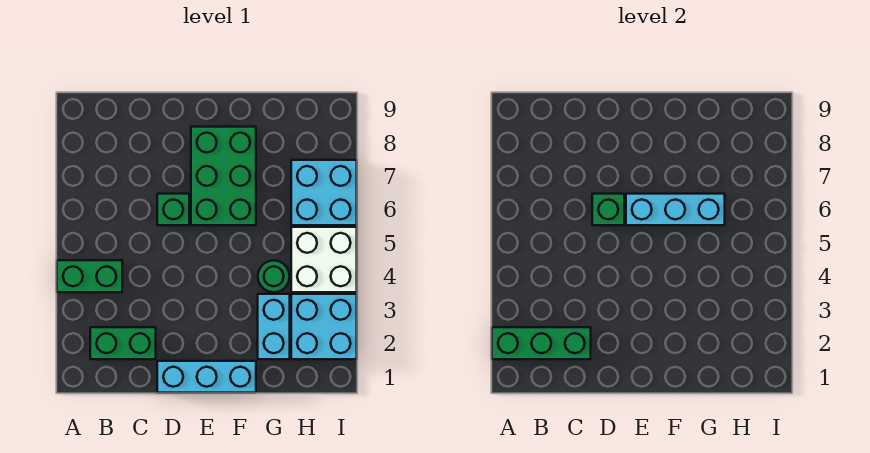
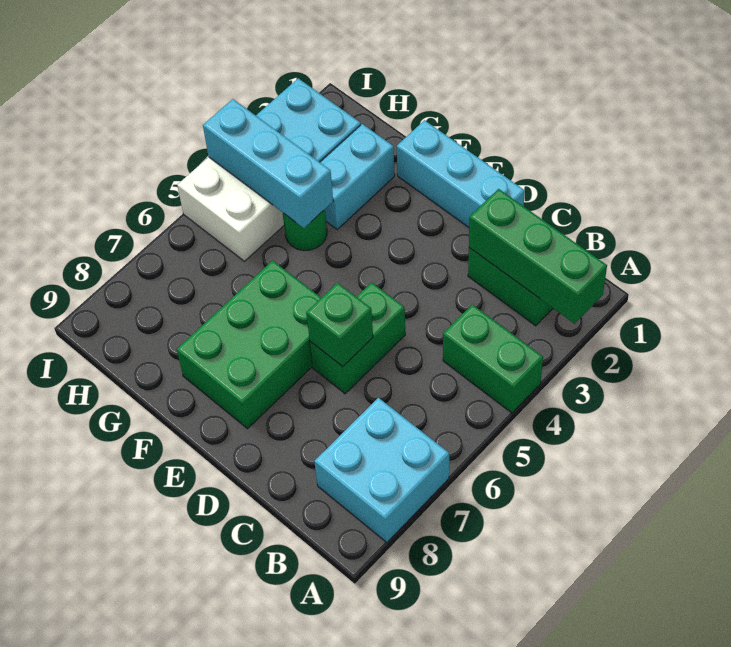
green 1x1 brick [157,194,189,225] -> green 1x2 brick [310,282,405,394]
cyan 1x3 brick [626,194,725,225] -> cyan 1x3 brick moved to [203,99,333,228]
cyan 2x2 brick [291,160,357,225] -> cyan 2x2 brick moved to [314,398,449,542]

